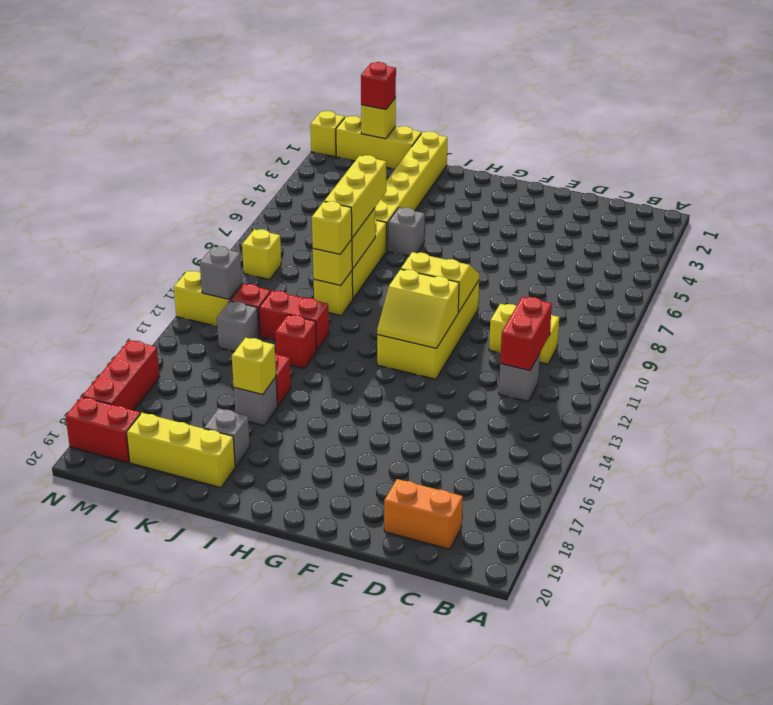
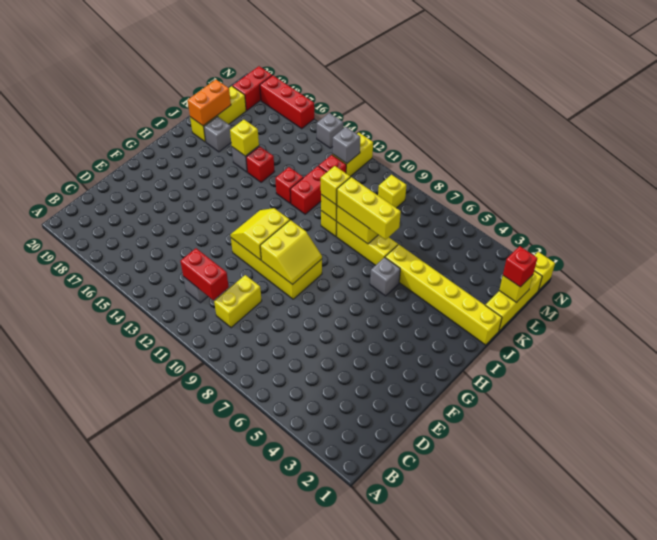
orange 1x2 brick [384,479,463,549] -> orange 1x2 brick moved to [188,80,231,126]
grey 1x1 brick [217,301,259,352] -> grey 1x1 brick moved to [316,113,343,148]

